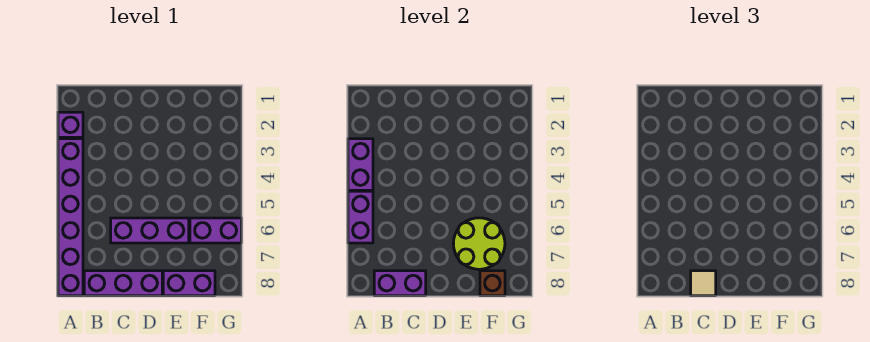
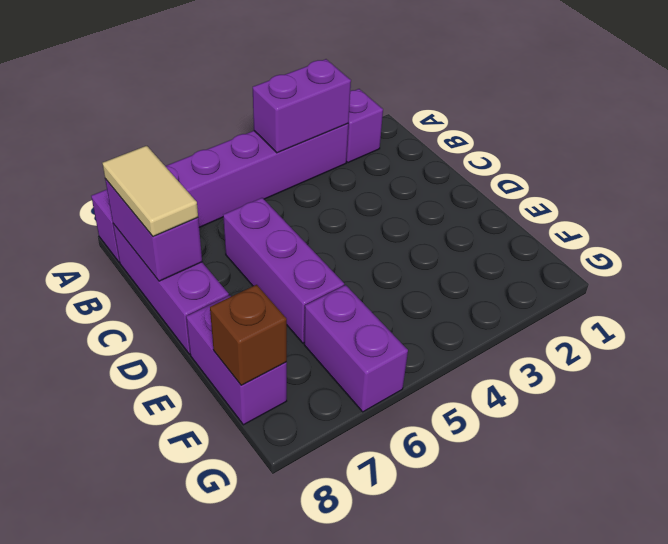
purple 1x2 brick [348,191,373,243] -> none
tan 1x1 tile [691,271,716,296] -> tan 1x2 tile [102,146,198,237]
lime 2x2 round brick [453,218,505,269] -> none

